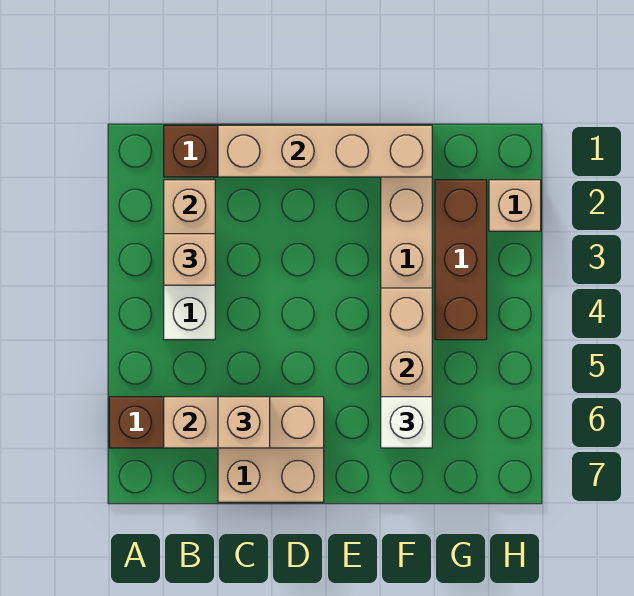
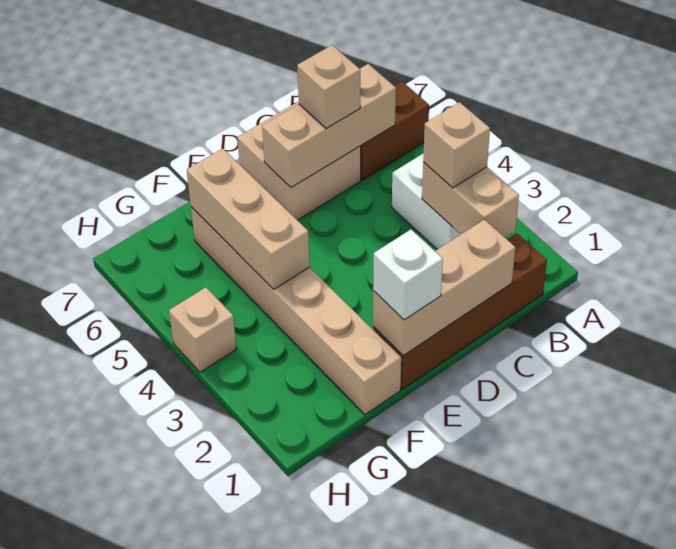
tan 1x4 brick [218,125,432,177] -> tan 1x3 brick [373,219,515,356]
white 1x1 brick [381,397,432,448] -> white 1x1 brick moved to [373,229,443,320]
brown 1x3 brick [435,180,487,340] -> none
tan 1x1 brick [489,180,541,231] -> tan 1x1 brick moved to [169,288,236,372]

